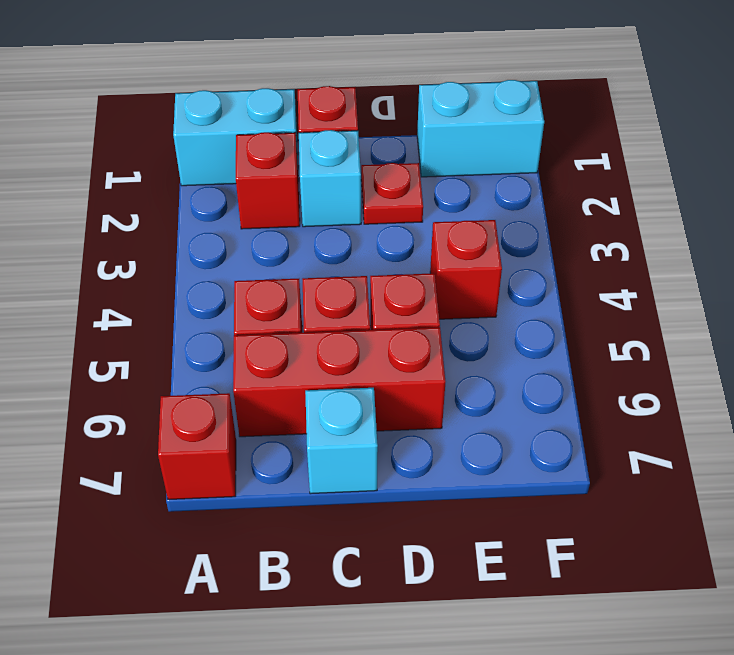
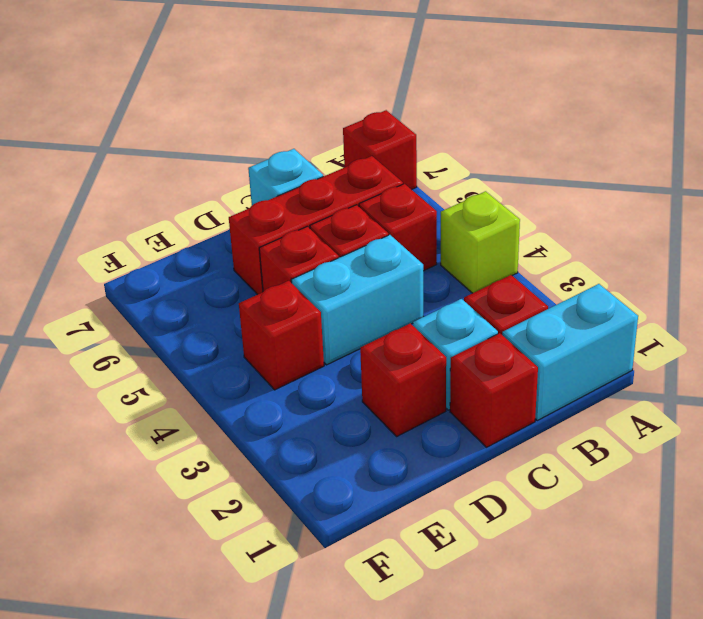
none -> lime 1x1 brick [441,191,520,293]
red 1x1 plate [361,163,423,224] -> red 1x1 brick [360,323,446,436]
cyan 1x2 brick [417,80,544,177] -> cyan 1x2 brick moved to [291,235,424,365]

